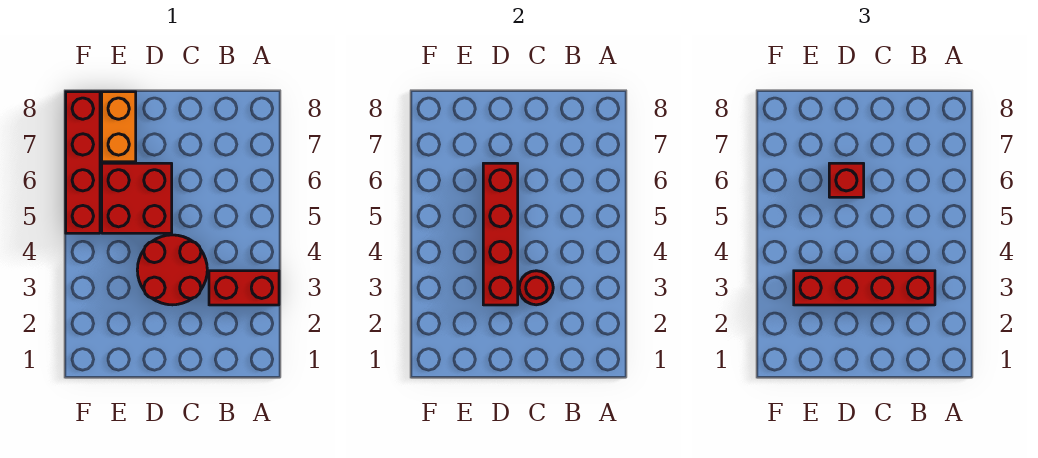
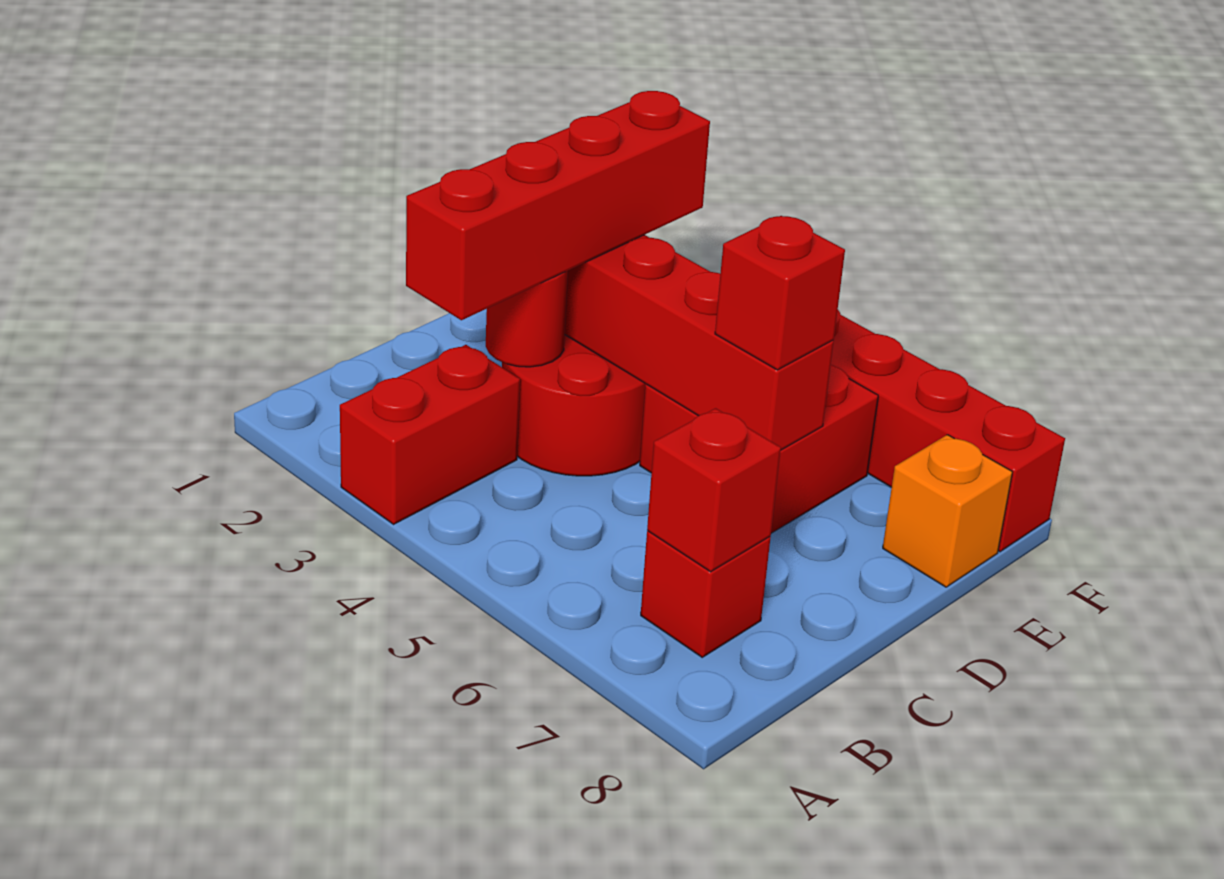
none -> red 1x1 brick [641,531,771,657]
none -> red 1x1 brick [647,408,781,572]
orange 1x2 brick [102,92,136,162] -> orange 1x1 brick [883,435,1012,587]

